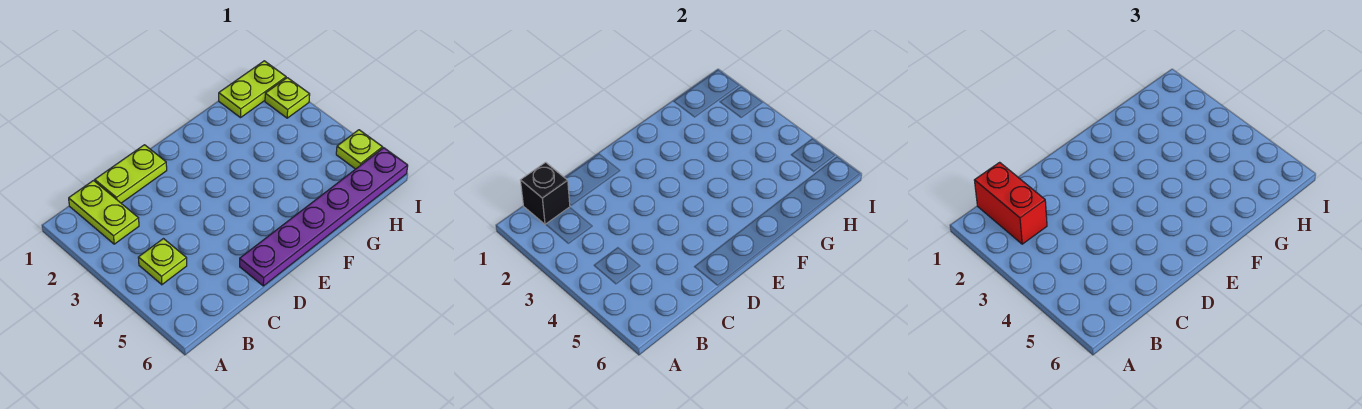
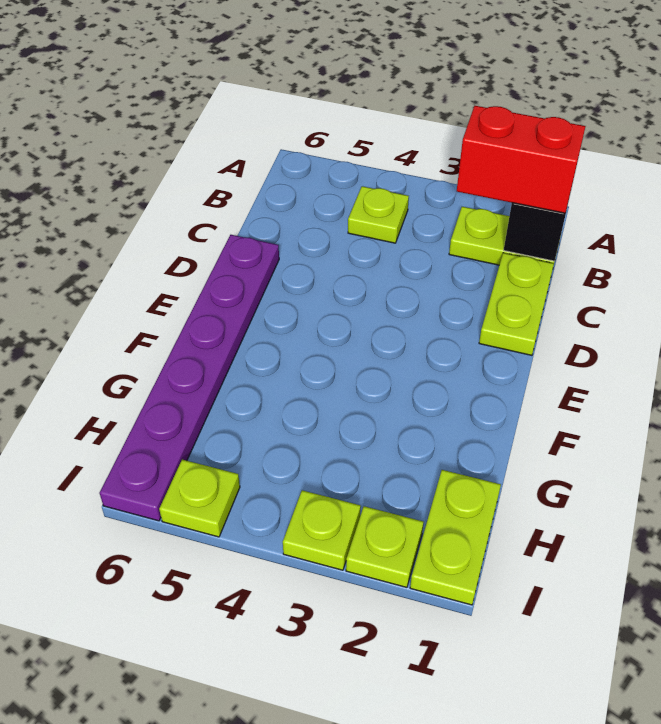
none -> lime 1x1 plate [283,490,361,570]

